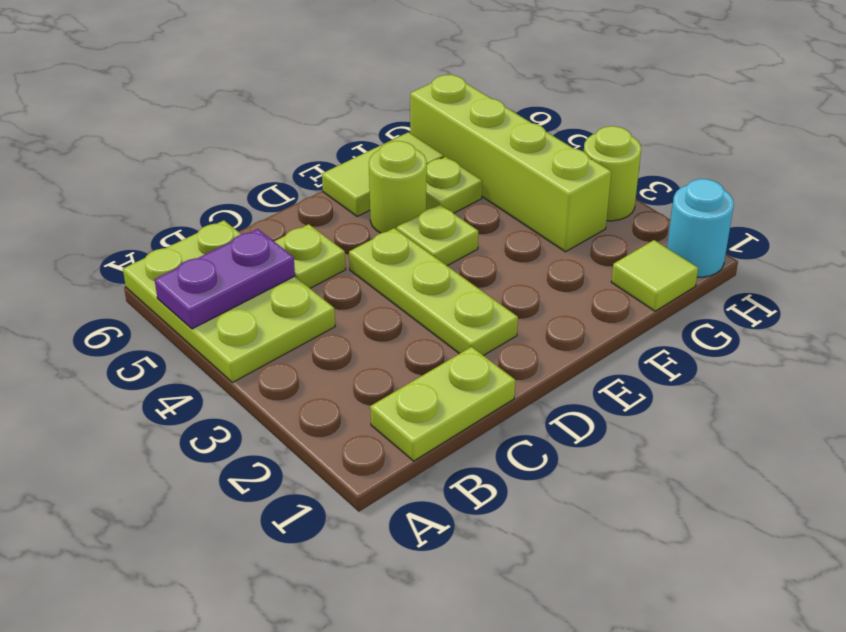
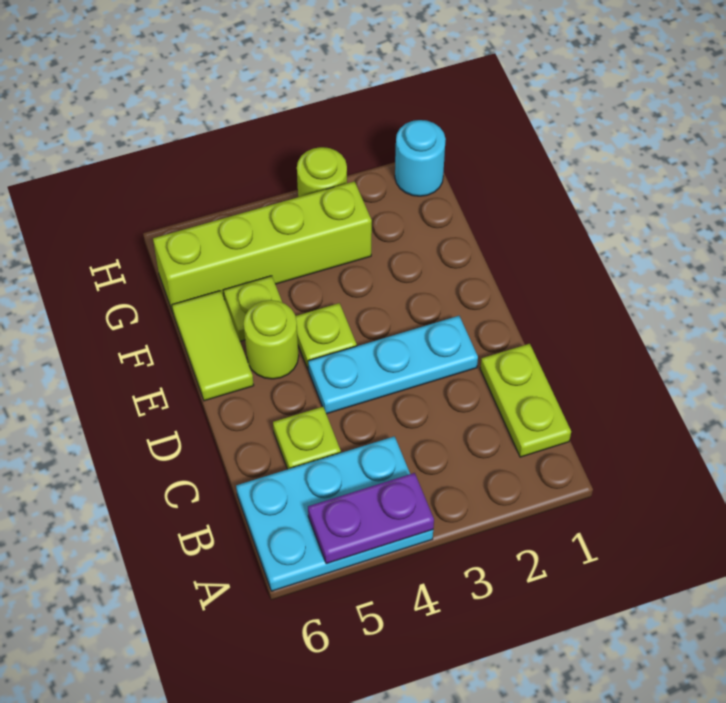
lime 2x3 plate [123,220,335,382] -> cyan 2x3 plate [236,436,433,591]
purple 1x2 plate [155,229,295,329] -> purple 1x2 plate turned to [308,473,434,564]
lime 1x3 plate [349,228,518,356] -> cyan 1x3 plate [308,316,478,414]
lime 1x1 tile [611,240,698,311] -> none

